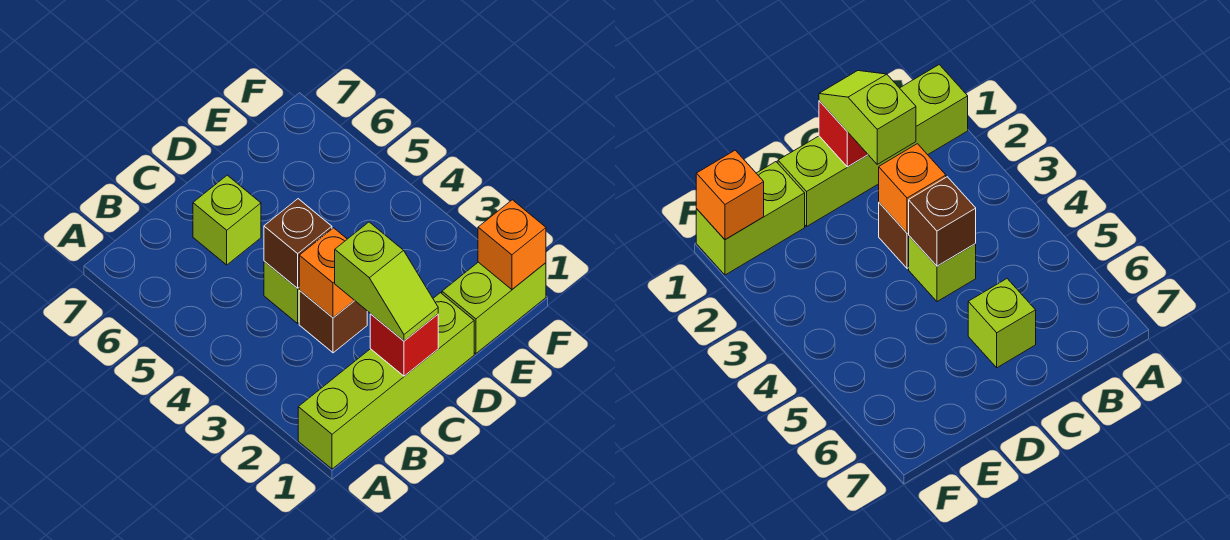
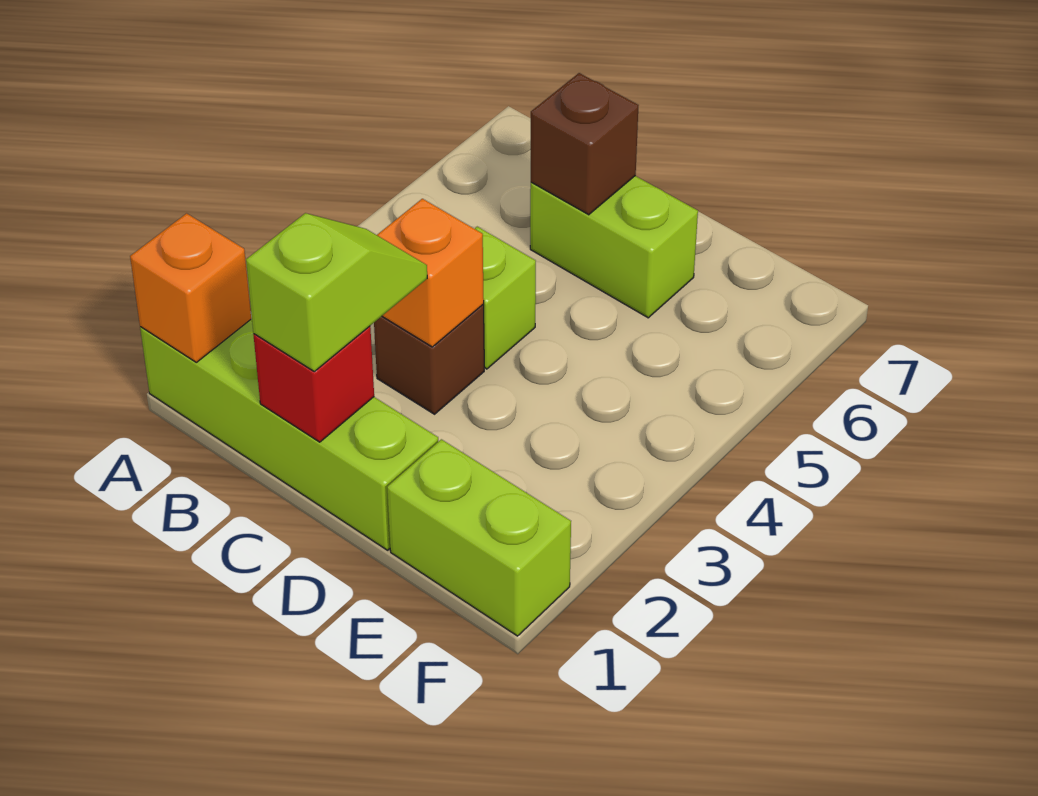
lime 1x2 slope [335,222,438,341] -> lime 1x2 slope turned to [246,213,427,371]
brown 1x1 brick [264,199,332,288] -> brown 1x1 brick moved to [531,73,639,215]
lime 1x1 brick [193,175,261,265] -> lime 1x2 brick [530,176,698,318]
orange 1x1 brick [478,200,546,290] -> orange 1x1 brick moved to [130,213,251,362]

